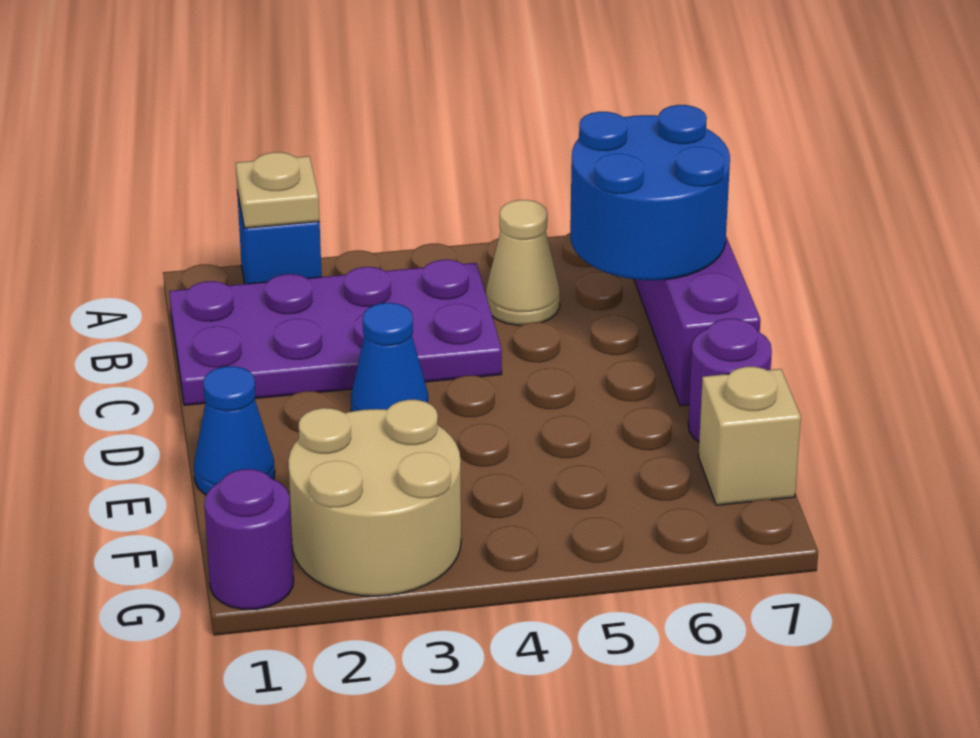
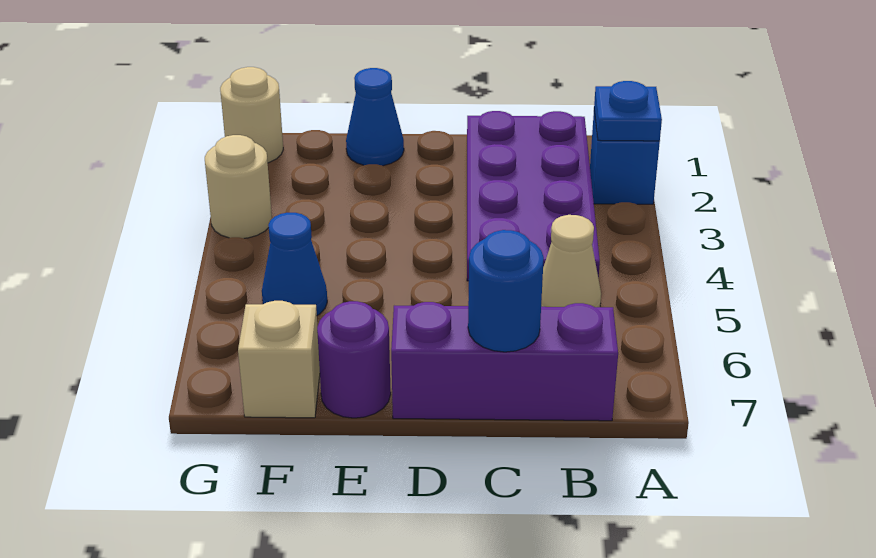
tan 1x1 plate [236,152,320,228] -> blue 1x1 plate [594,81,662,141]
blue 2x2 round brick [570,105,730,280] -> blue 1x1 round brick [468,230,544,352]
blue 1x1 cone [351,303,428,411] -> blue 1x1 cone moved to [262,213,327,315]
tan 2x2 round brick [288,400,461,596] -> tan 1x1 round brick [205,135,272,238]
purple 1x1 round brick [204,469,293,609] -> tan 1x1 round brick [220,67,283,163]

